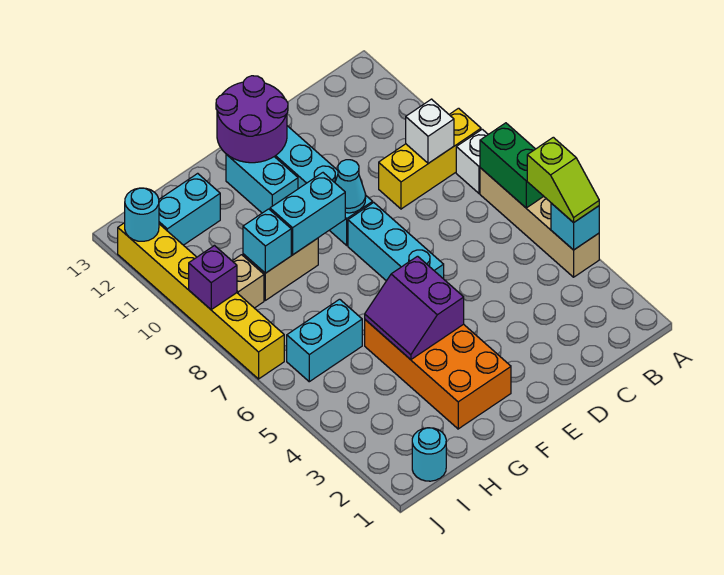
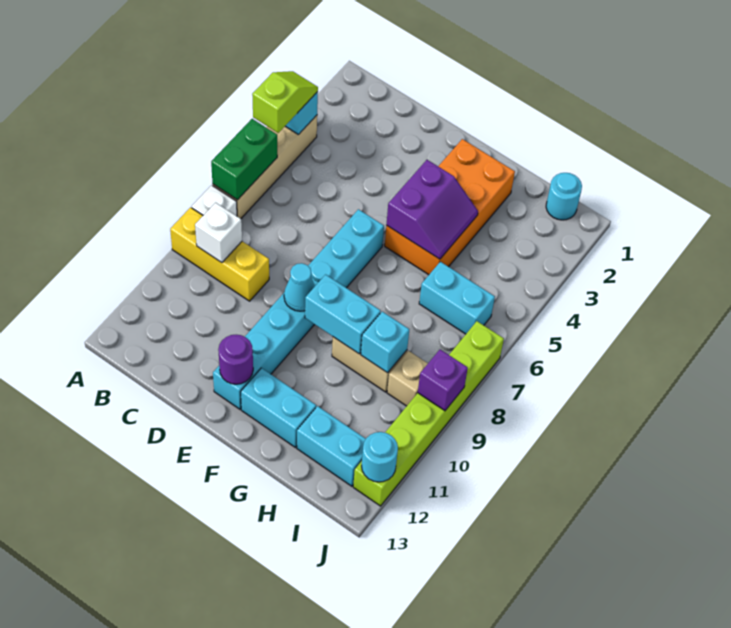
purple 2x2 round brick [216,76,288,163] -> purple 1x1 round brick [218,335,253,384]
cyan 1x2 brick [226,154,298,213] -> cyan 1x2 brick turned to [241,368,316,447]
yellow 1x6 brick [118,223,284,379] -> lime 1x6 brick [353,321,504,506]

